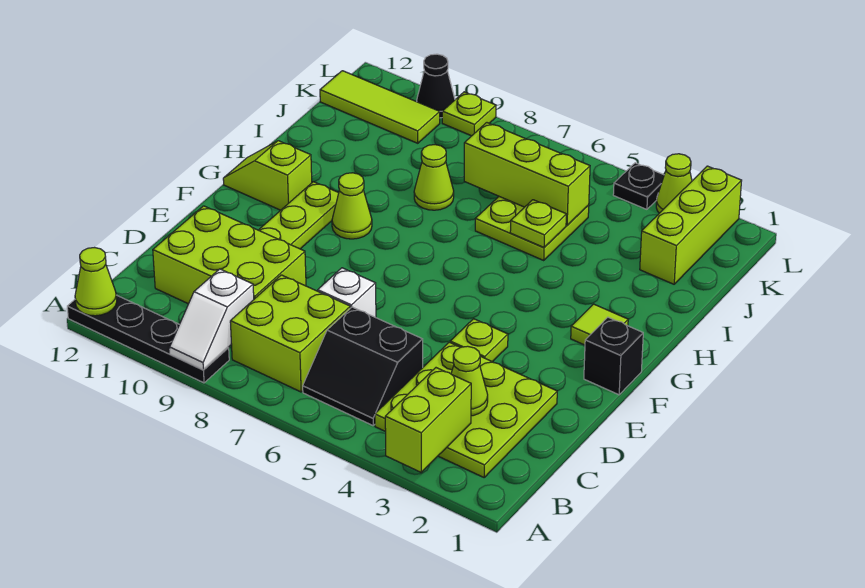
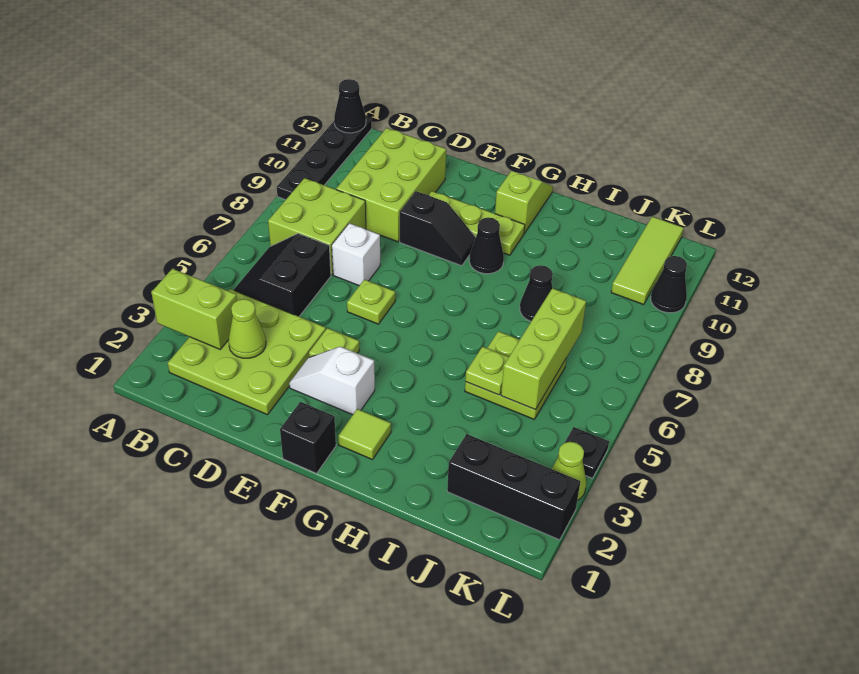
white 1x2 slope [170,269,254,370] -> white 1x2 slope moved to [289,347,375,415]
lime 1x1 cone [75,248,117,316] -> black 1x1 cone [334,79,366,133]
none -> black 1x2 slope [400,191,476,266]
lime 1x1 cone [332,173,372,239] -> black 1x1 cone [469,217,504,274]
lime 1x1 cone [414,145,454,210] -> black 1x1 cone [520,265,553,321]
lime 1x3 brick [640,166,742,284] -> black 1x3 brick [447,434,580,540]
lime 1x1 plate [442,92,496,136] -> lime 1x1 plate moved to [347,279,395,324]

